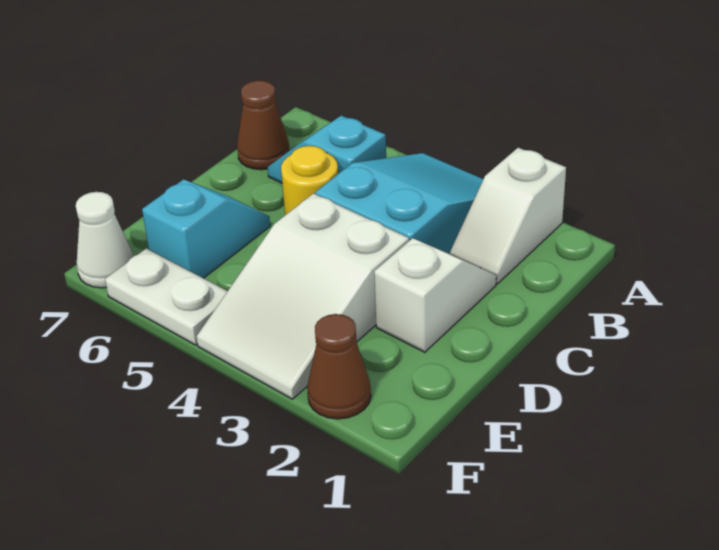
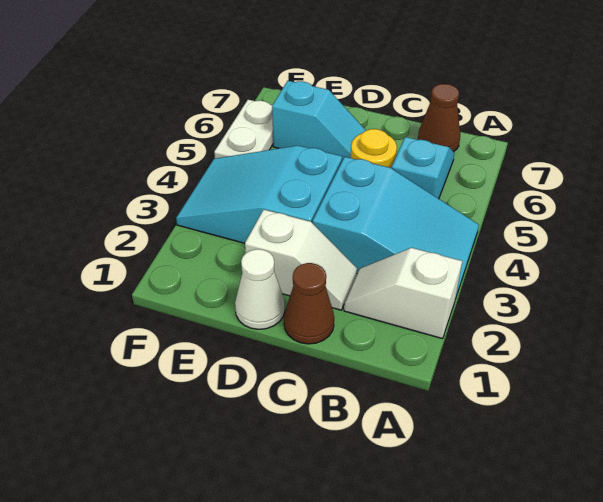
white 2x3 slope [196,193,409,399] -> cyan 2x3 slope [176,146,342,243]
brown 1x1 cone [307,314,371,419] -> brown 1x1 cone moved to [284,263,334,344]
white 1x1 cone [76,192,134,288] -> white 1x1 cone moved to [235,249,285,329]

